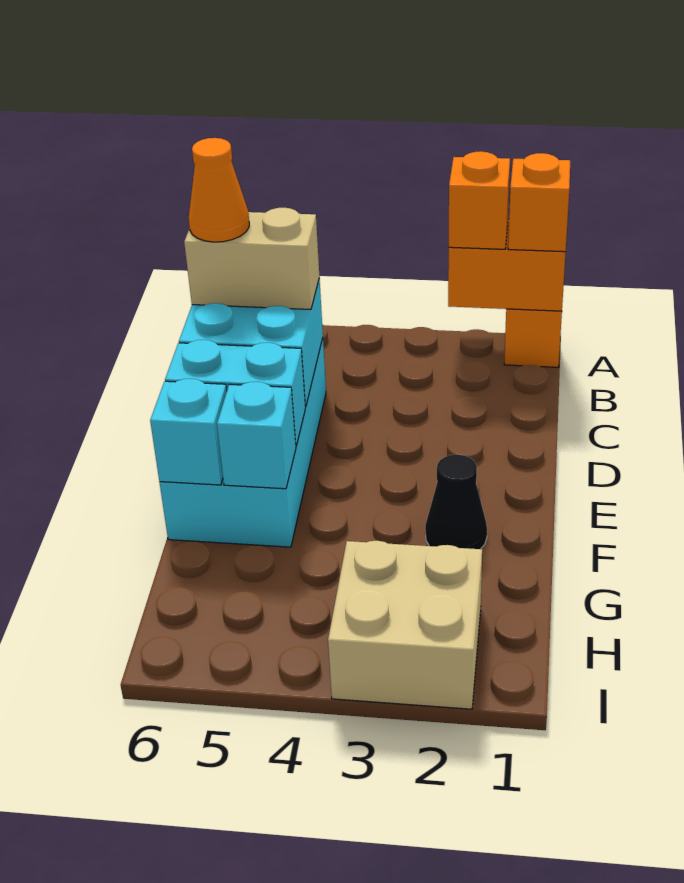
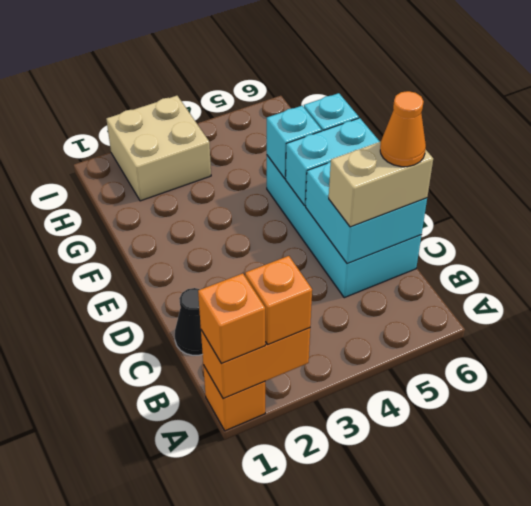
black 1x1 cone [425,455,487,549] -> black 1x1 cone moved to [175,288,203,355]

